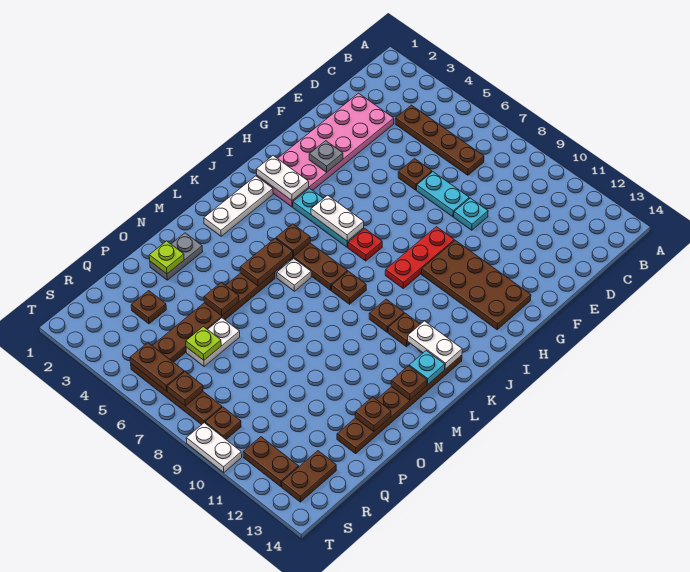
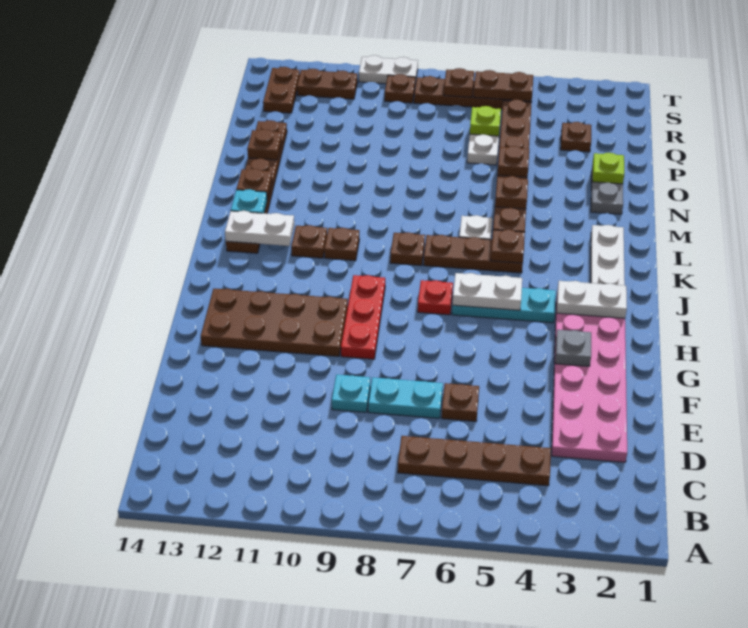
none -> brown 1x1 plate [495,177,528,209]

